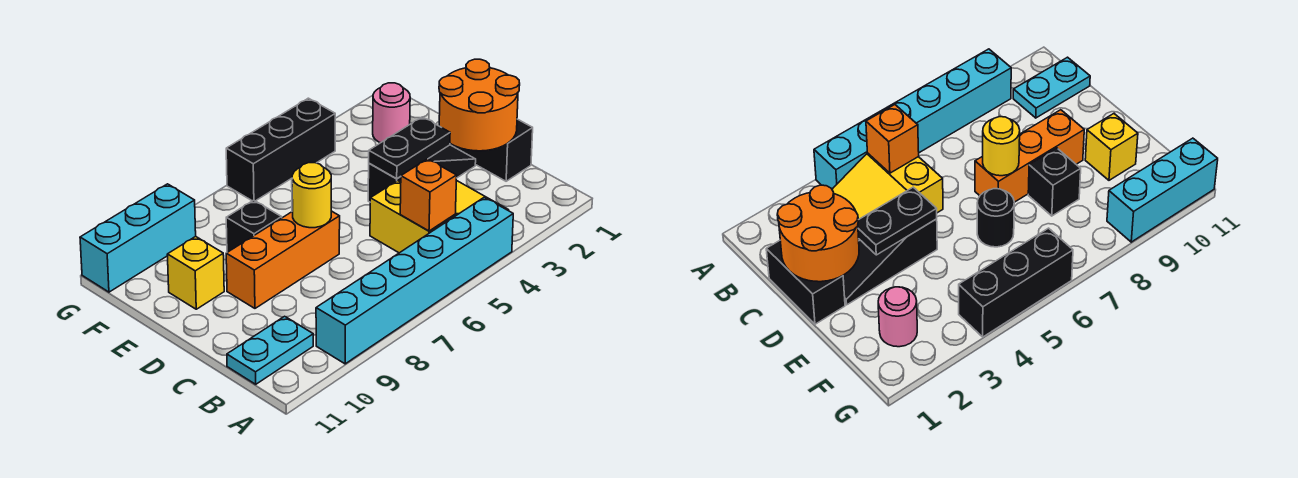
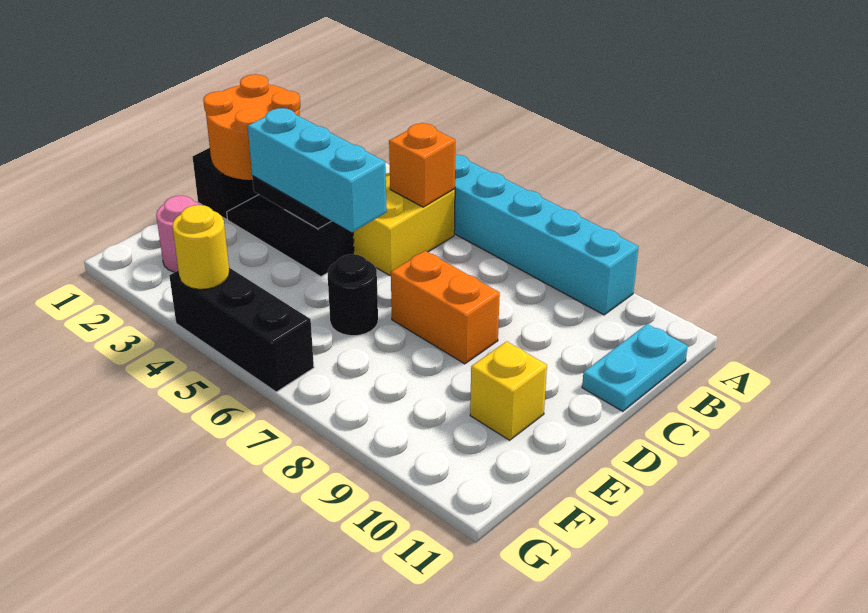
cyan 1x2 plate [227,316,313,384] -> cyan 1x2 plate turned to [582,324,688,411]
orange 1x3 brick [226,211,340,308] -> orange 1x2 brick [391,251,500,364]
yellow 1x1 round brick [292,163,331,228] -> yellow 1x1 round brick moved to [172,205,229,289]
black 1x1 brick [226,200,282,252] -> none
cyan 1x3 brick [80,184,196,292] -> cyan 1x3 brick moved to [248,108,387,232]

